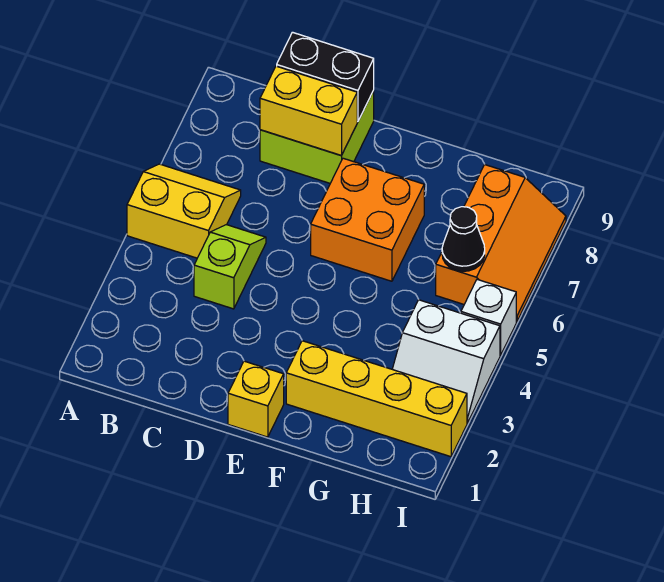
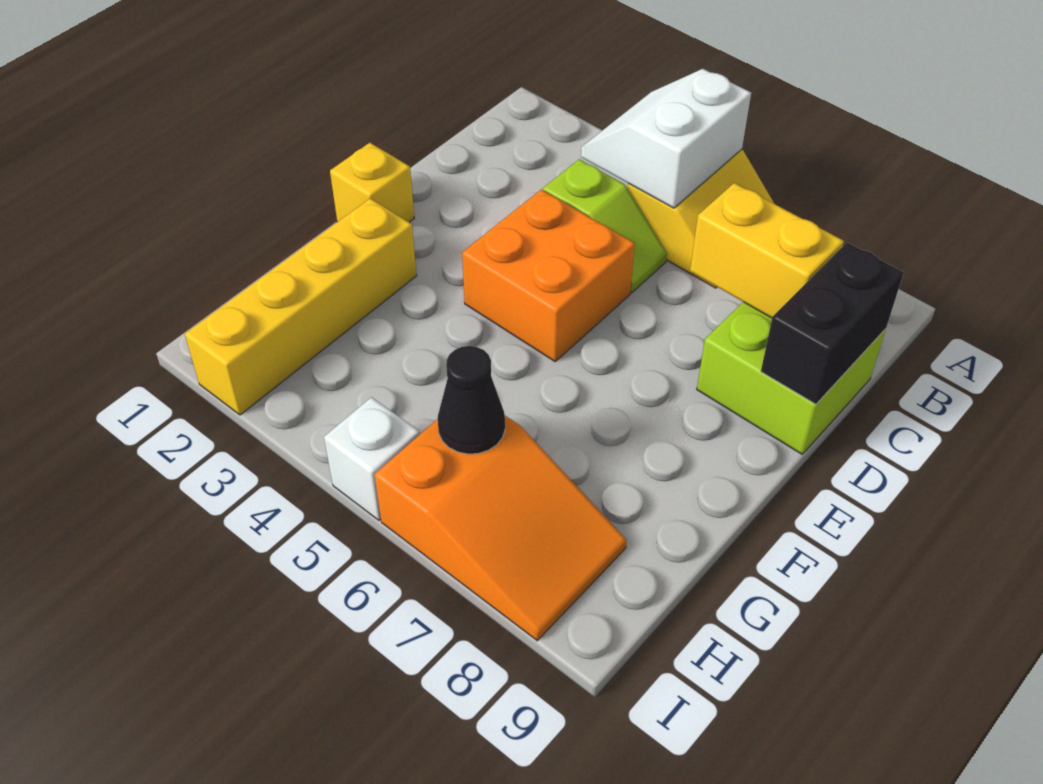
yellow 1x2 brick [260,66,357,156] -> yellow 1x2 brick turned to [690,183,844,318]
orange 2x2 brick [311,158,424,281] -> orange 2x2 brick moved to [462,190,635,361]
white 2x2 slope [392,300,500,423] -> white 2x2 slope moved to [581,69,751,208]
orange 2x3 slope [436,165,566,321] -> orange 2x3 slope turned to [375,416,627,641]

